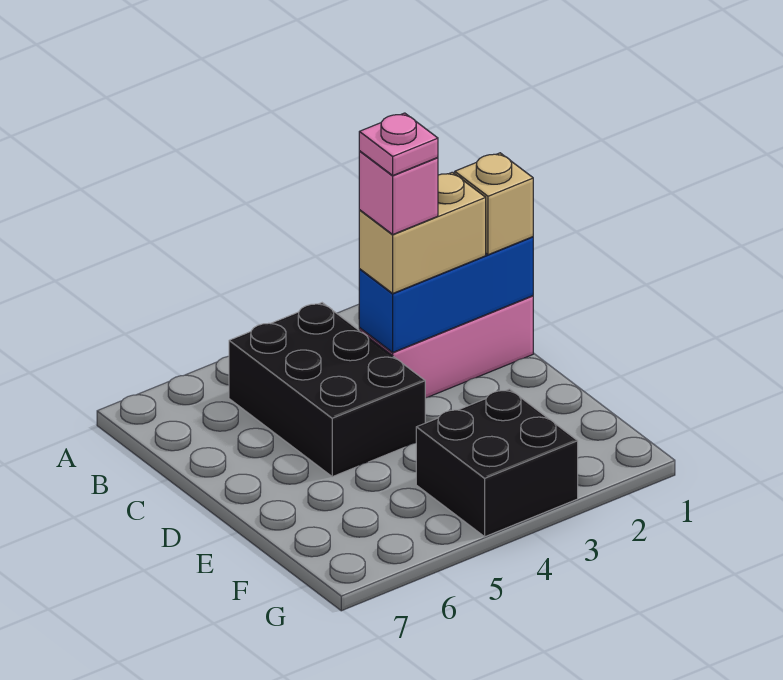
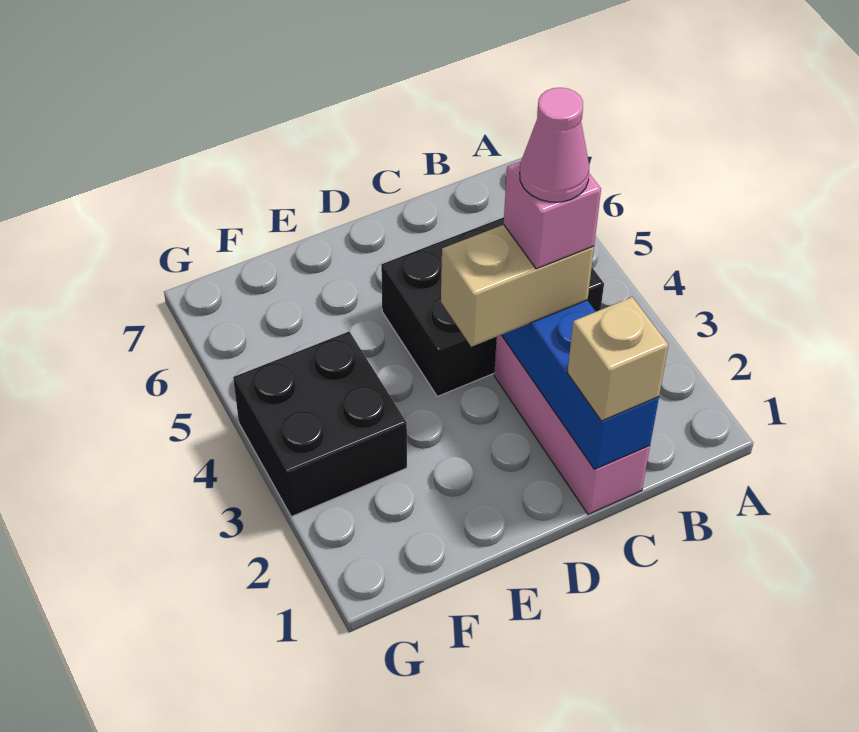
tan 1x2 brick [359,172,486,293] -> tan 1x2 brick turned to [441,225,594,347]
pink 1x1 plate [359,113,438,175] -> pink 1x1 cone [520,88,589,202]

